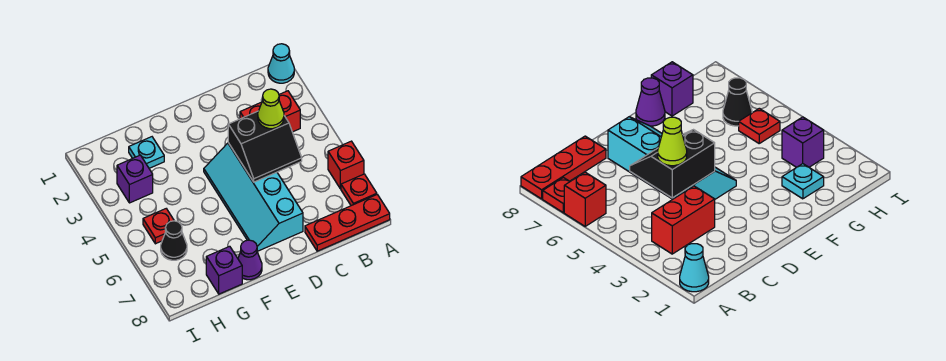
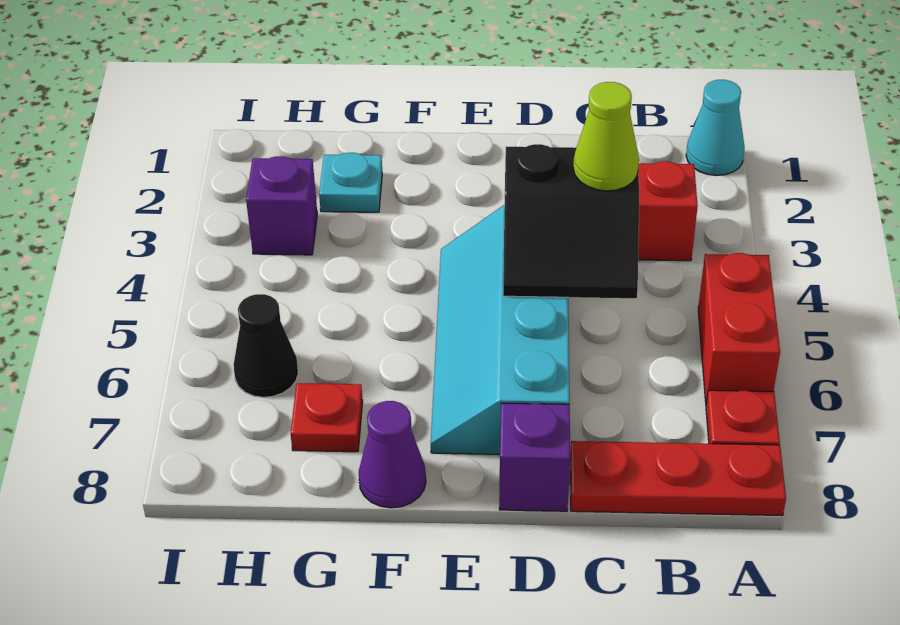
red 1x1 brick [328,141,364,189] -> red 1x2 brick [698,253,780,404]
purple 1x1 brick [206,246,242,294] -> purple 1x1 brick moved to [499,403,570,511]
red 1x1 plate [143,209,174,244] -> red 1x1 plate moved to [291,383,363,452]

